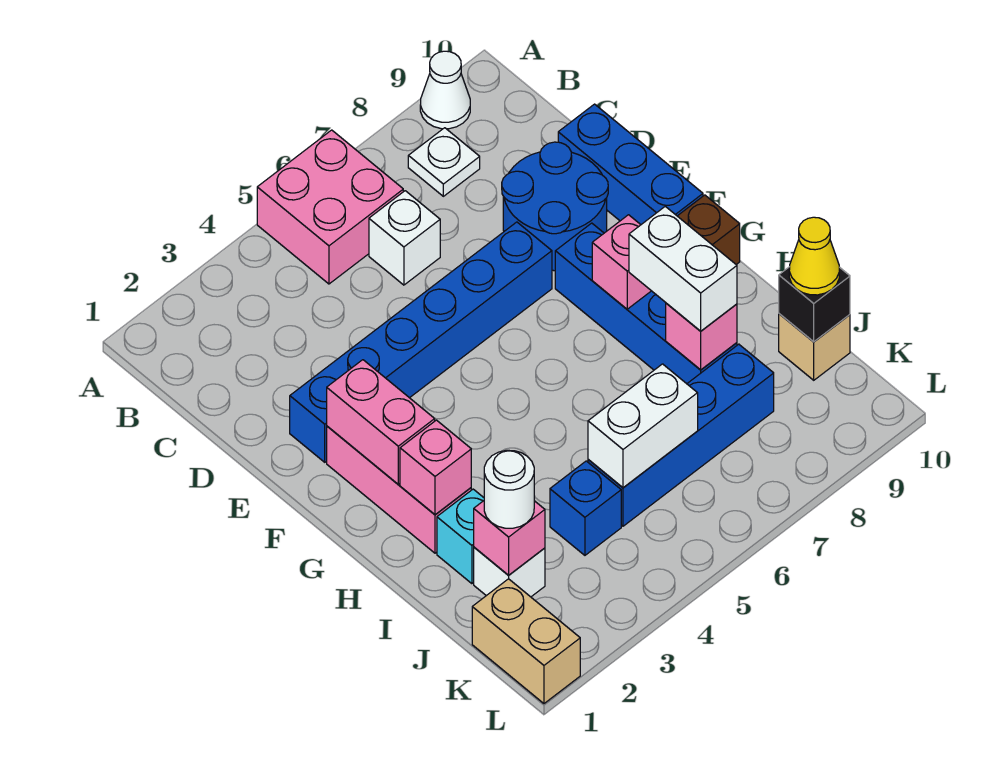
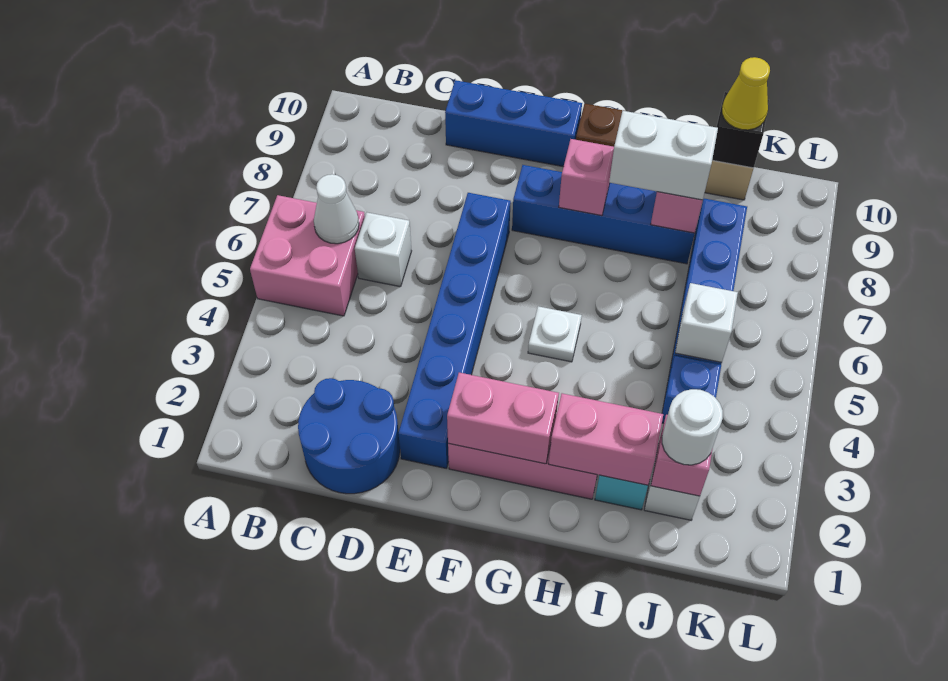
white 1x1 cone [420,51,470,129] -> white 1x1 cone moved to [314,174,359,244]
white 1x1 plate [408,128,480,196] -> white 1x1 plate moved to [528,306,582,362]
blue 2x2 round brick [502,142,608,271] -> blue 2x2 round brick moved to [298,378,400,494]
pink 1x1 brick [400,420,471,515] -> pink 1x2 brick [549,393,663,485]
white 1x2 brick [588,364,698,488] -> white 1x1 brick [675,283,738,363]
tan 1x2 brick [472,579,580,703] -> none

